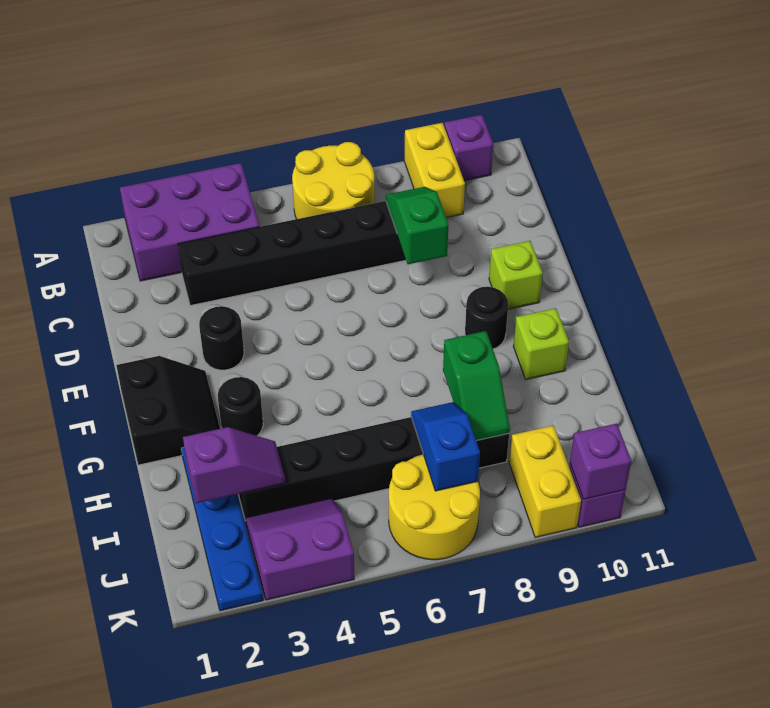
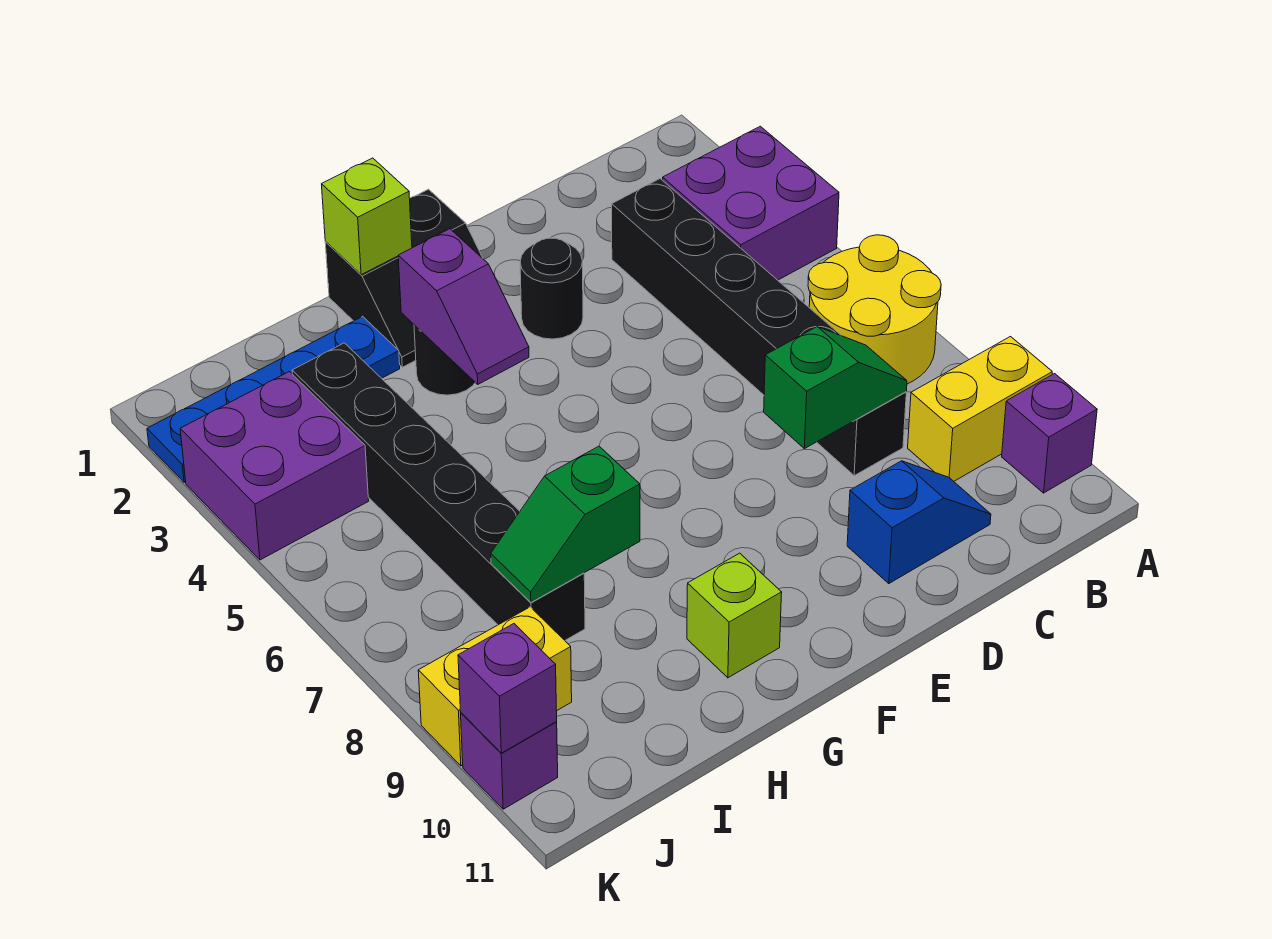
purple 2x3 brick [120,163,259,281] -> purple 2x2 brick [663,126,839,280]
lime 1x1 brick [489,241,543,309] -> lime 1x1 brick moved to [322,158,412,275]
black 1x1 round brick [465,287,508,349] -> none
purple 1x2 slope [183,427,286,503] -> purple 1x2 slope moved to [398,229,529,384]
blue 1x2 slope [411,402,480,491] -> blue 1x2 slope moved to [847,461,991,583]
purple 2x2 slope [245,498,354,600] -> purple 2x2 brick [180,372,369,560]
yellow 2x2 round brick [389,455,480,560] -> none

